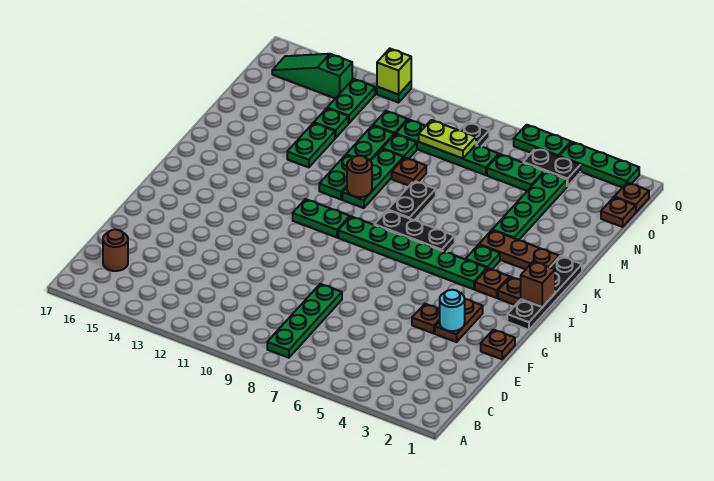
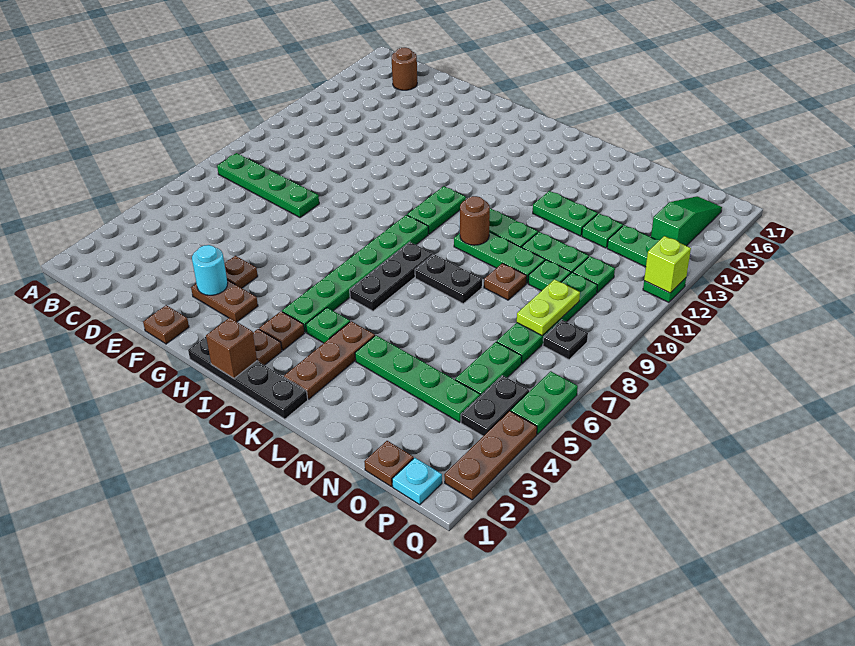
brown 1x1 plate [614,183,649,212] -> cyan 1x1 plate [392,458,442,505]
green 1x3 plate [559,142,639,187] -> brown 1x3 plate [444,411,537,500]

